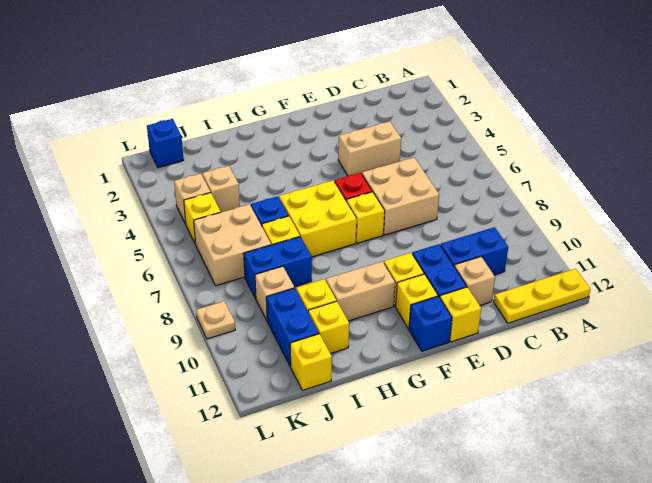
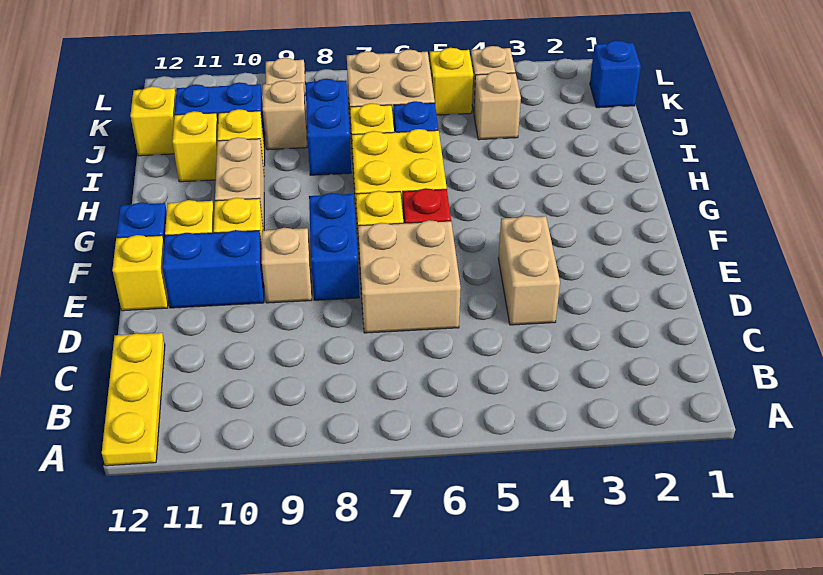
blue 1x2 brick [441,227,508,275] -> blue 1x2 brick moved to [309,193,359,300]
tan 1x1 brick [454,257,495,305] -> tan 1x1 brick moved to [261,228,312,303]

